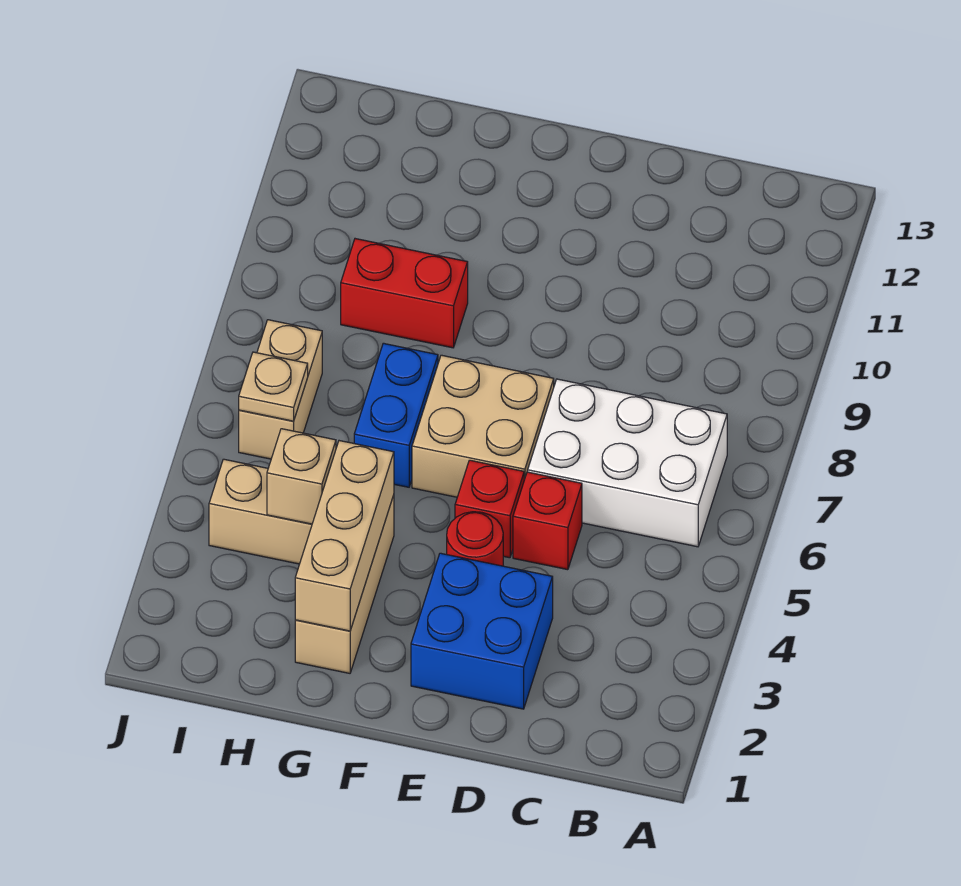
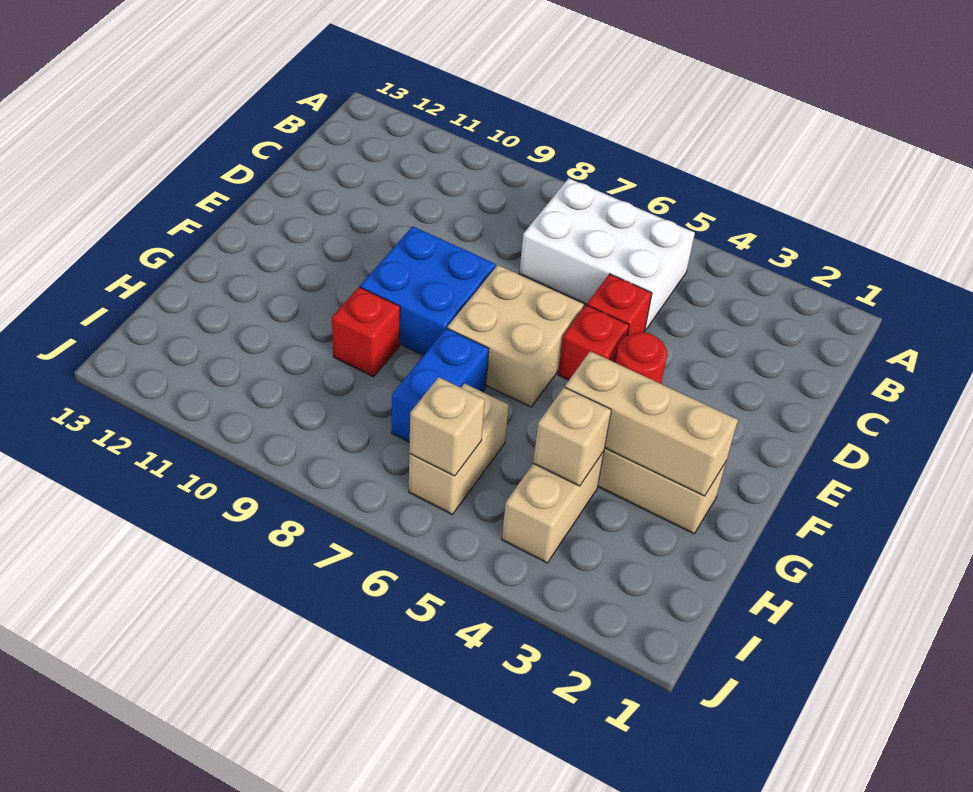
white 2x3 brick [528,379,727,547] -> white 2x3 brick turned to [519,178,695,331]
blue 2x2 brick [411,553,553,709] -> blue 2x2 brick moved to [360,226,496,356]
blue 1x2 brick [354,343,438,487] -> blue 1x2 brick turned to [392,328,489,442]
red 1x2 brick [341,239,468,348] -> red 1x1 brick [332,287,400,377]
tan 1x2 brick [239,320,322,459] -> tan 1x2 brick turned to [409,384,509,514]
tan 1x1 plate [239,352,308,421] -> tan 1x1 brick [409,377,485,476]

